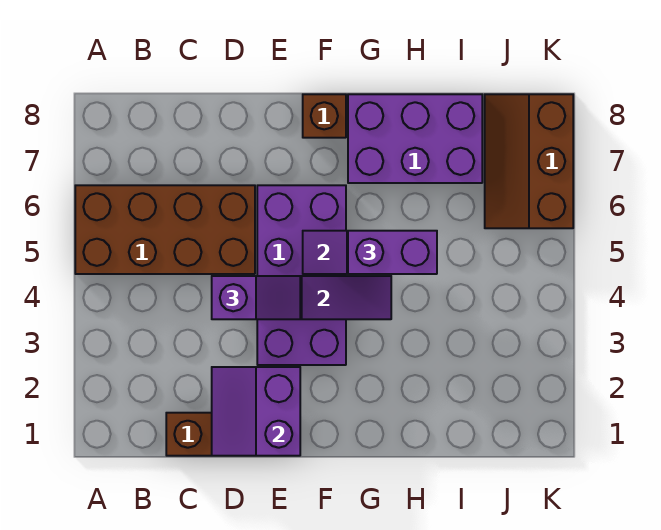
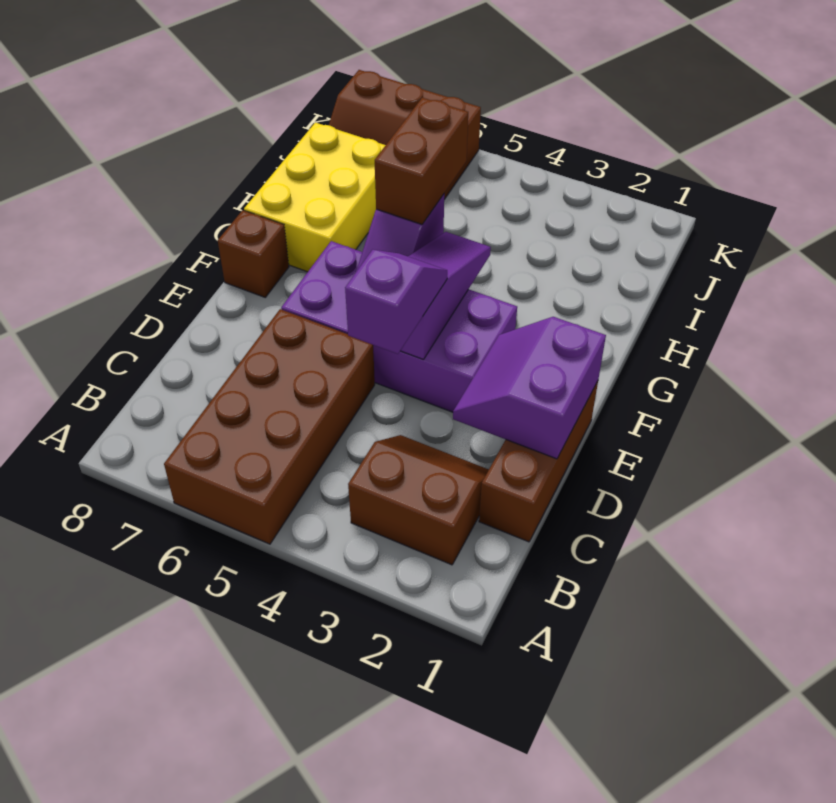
none -> brown 2x2 slope [348,435,489,565]
purple 2x2 slope [212,367,300,456] -> purple 2x2 slope turned to [453,317,606,459]
purple 1x2 brick [348,231,437,274] -> brown 1x2 brick [375,98,468,224]
purple 2x3 brick [348,94,482,183] -> yellow 2x3 brick [244,122,386,272]

